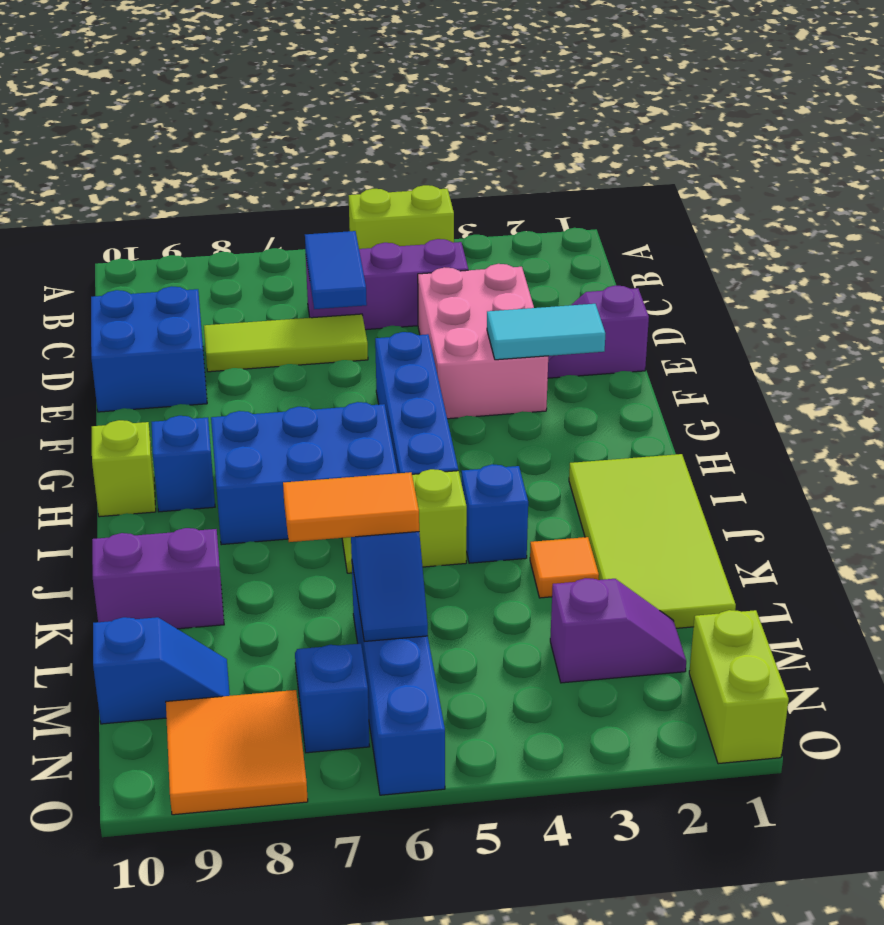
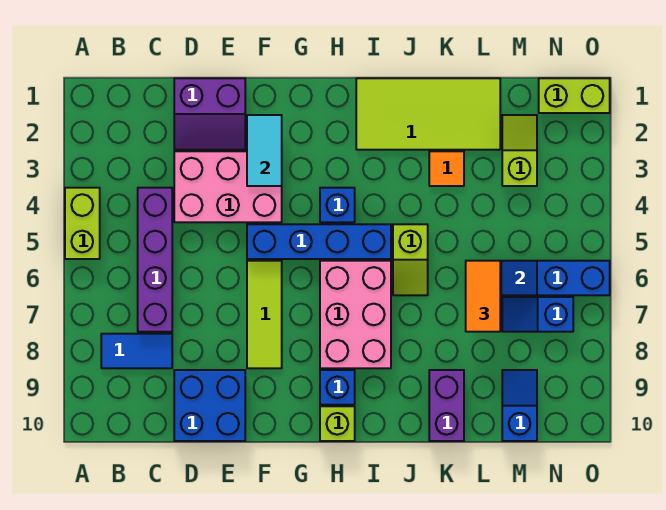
purple 1x3 brick [306,239,468,330] -> purple 1x4 brick [138,188,172,332]
blue 1x2 tile [305,231,367,309] -> blue 1x2 tile moved to [101,334,172,368]
lime 1x3 tile [204,314,368,372] -> lime 1x3 tile moved to [247,261,282,368]
purple 1x2 slope [548,285,649,378] -> purple 2x2 slope [174,78,245,150]
blue 2x3 brick [211,402,397,545] -> pink 2x3 brick [320,261,391,368]
blue 1x1 brick [462,464,528,563] -> blue 1x1 brick moved to [320,188,355,222]
purple 1x2 slope [550,578,686,683] -> lime 1x2 slope [502,115,537,186]
orange 2x2 tile [166,690,308,815] -> none

